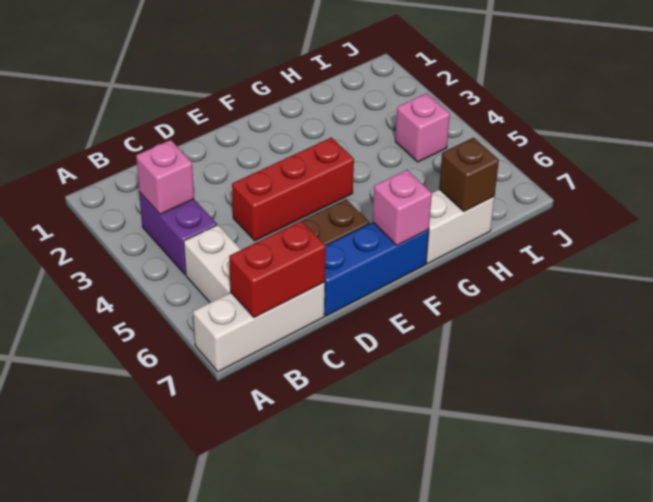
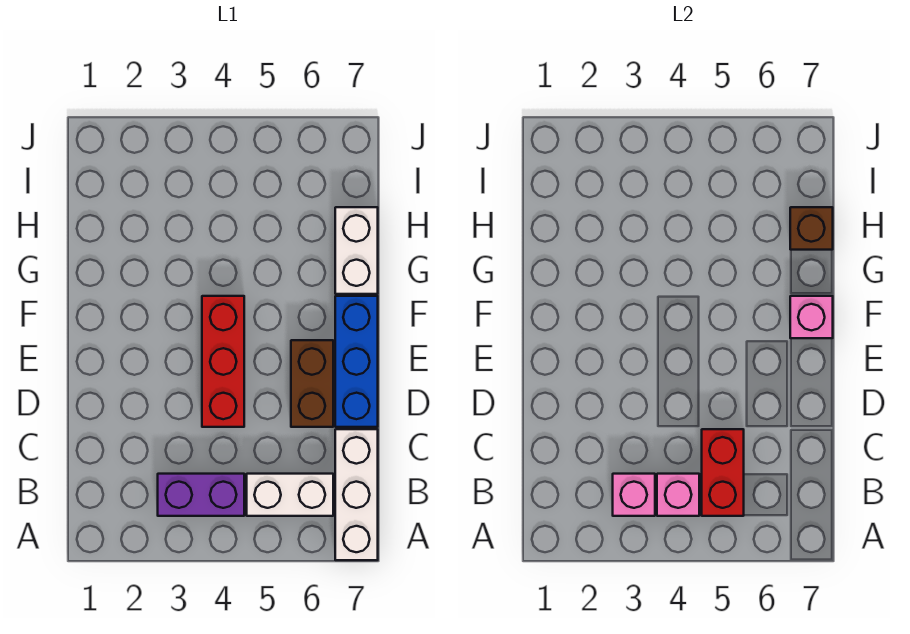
red 1x2 brick [229,221,326,318] -> red 1x2 brick moved to [702,429,744,516]
pink 1x1 brick [395,93,450,162] -> pink 1x1 brick moved to [657,474,699,516]

